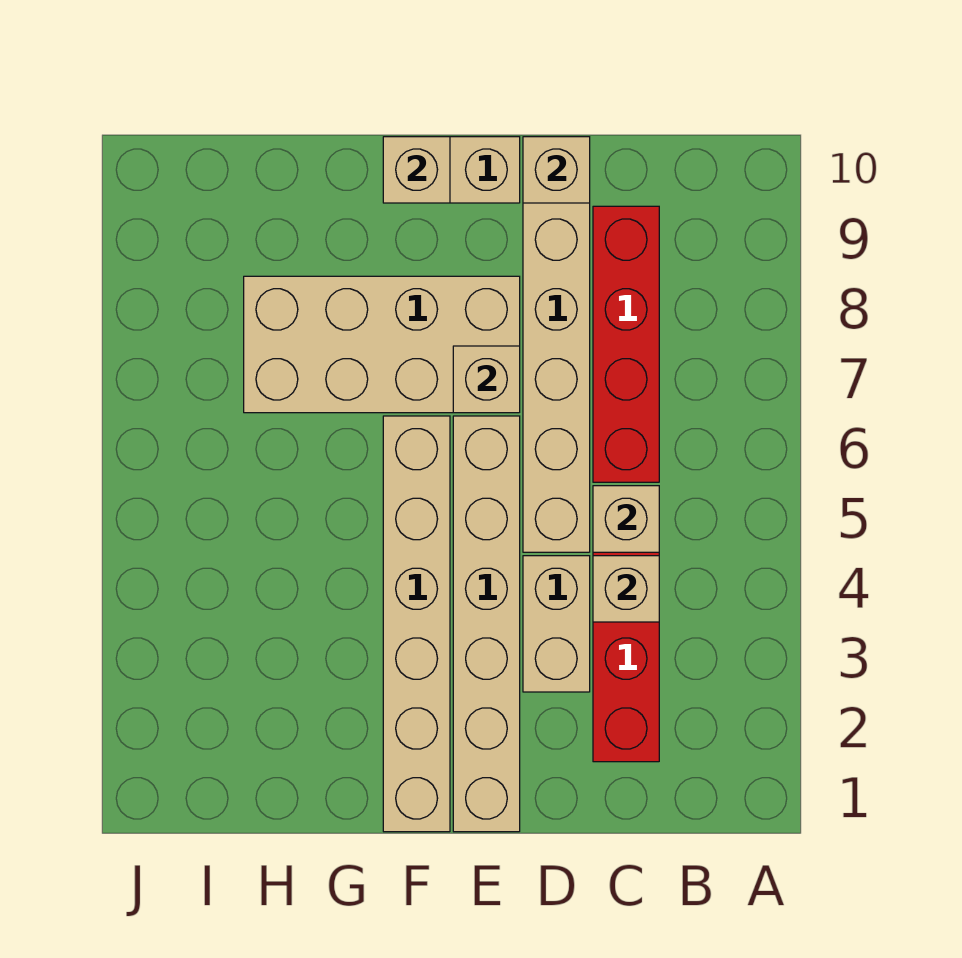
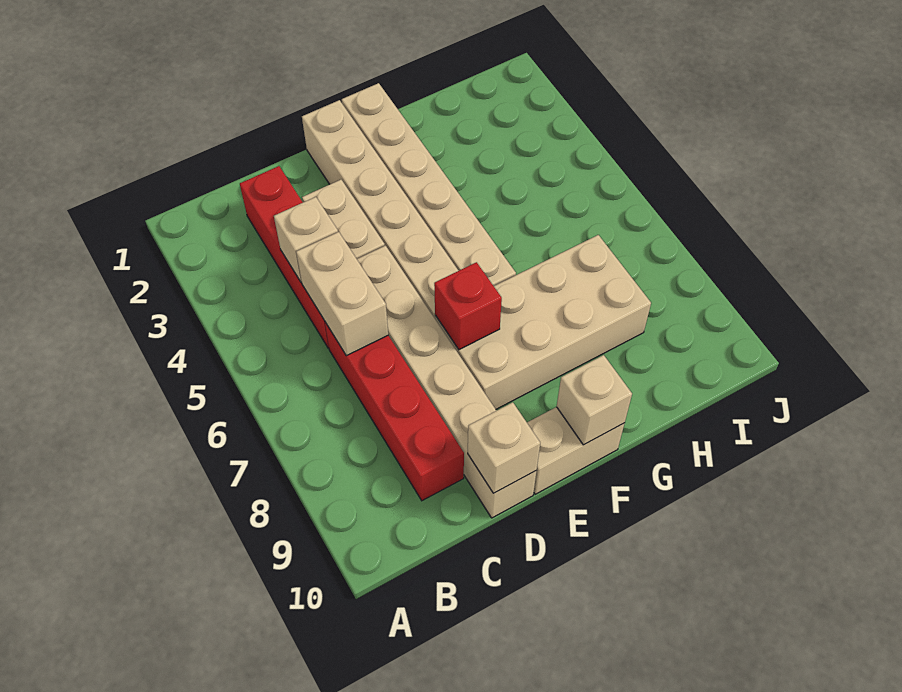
tan 1x1 brick [593,486,659,552] -> tan 1x2 brick [296,232,388,356]
tan 1x1 brick [453,346,520,413] -> red 1x1 brick [434,262,502,350]

